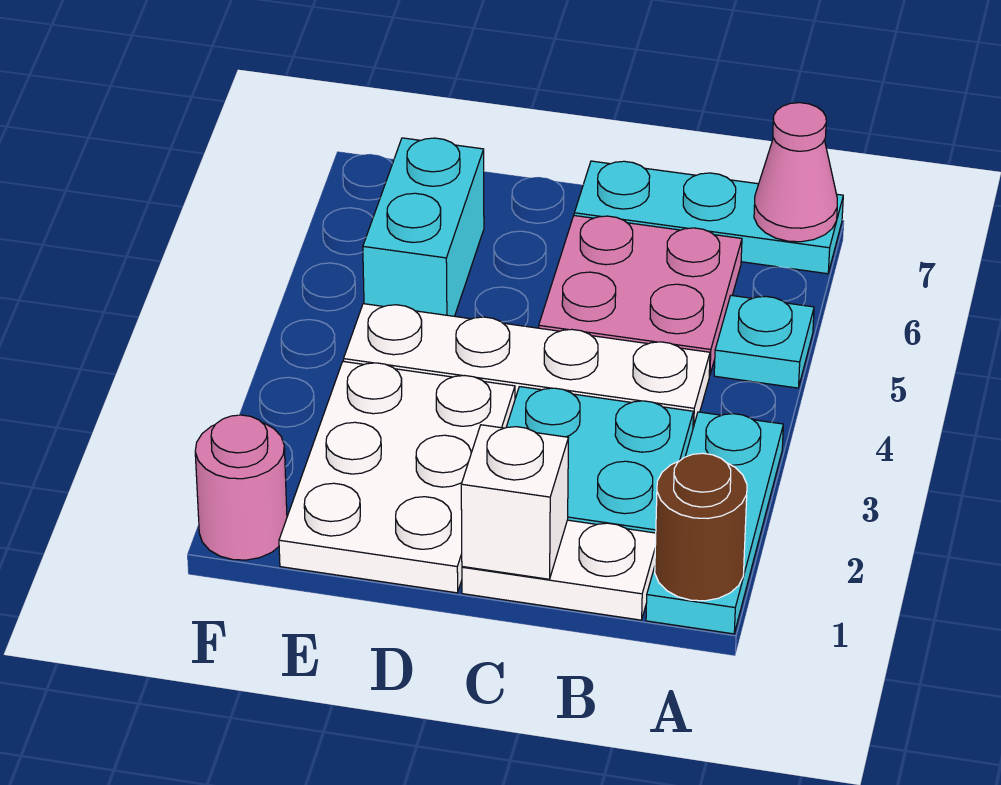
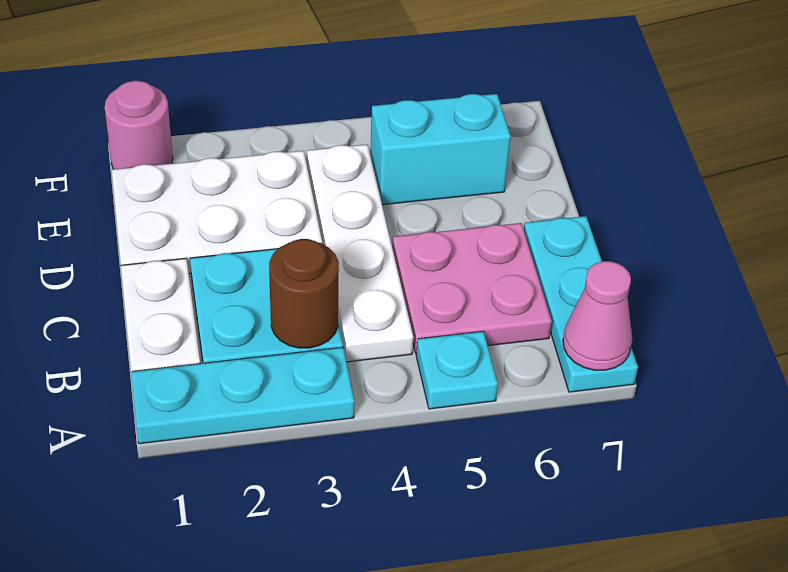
brown 1x1 round brick [655,453,747,601] -> brown 1x1 round brick moved to [269,239,339,348]
white 1x1 brick [461,425,568,579] -> none

